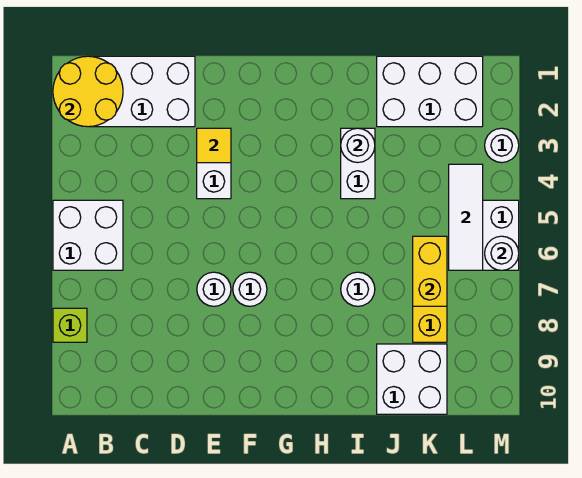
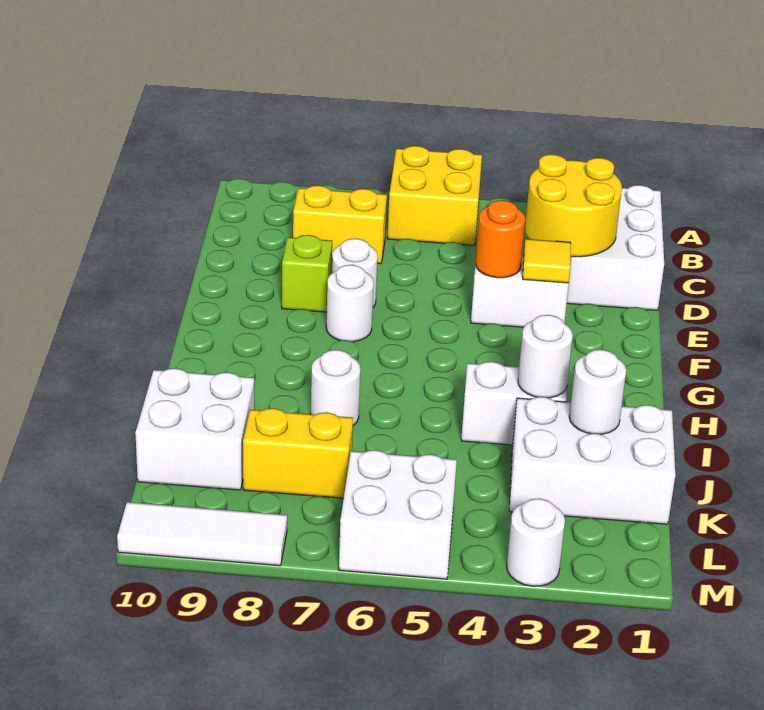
yellow 2x2 round brick [53,56,123,127] -> yellow 2x2 round brick moved to [525,155,622,257]
white 2x2 brick [53,200,123,270] -> yellow 2x2 brick [387,146,482,246]
lime 1x1 brick [53,308,87,342] -> lime 1x1 brick moved to [282,235,332,312]
none -> orange 1x1 round brick [475,200,525,278]
white 2x3 brick [377,56,483,127] -> white 2x3 brick turned to [509,397,675,524]
yellow 1x2 brick [413,236,447,306] -> yellow 1x2 brick moved to [293,186,387,264]
white 1x3 tile [449,164,483,270] -> white 1x3 tile moved to [117,502,287,566]
white 1x1 round brick [485,236,519,270] -> white 1x1 round brick moved to [569,350,626,434]

